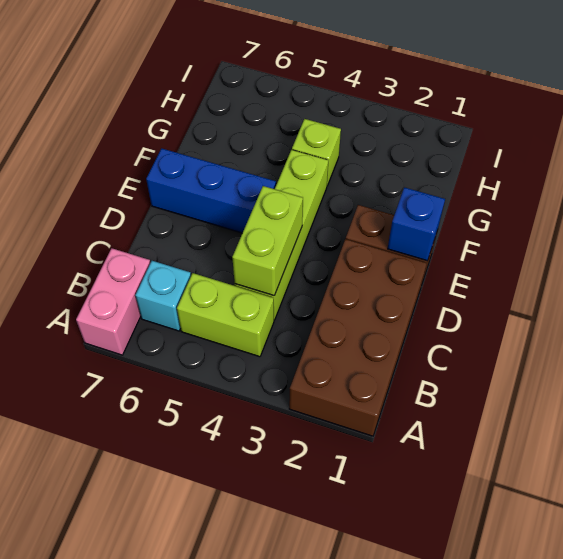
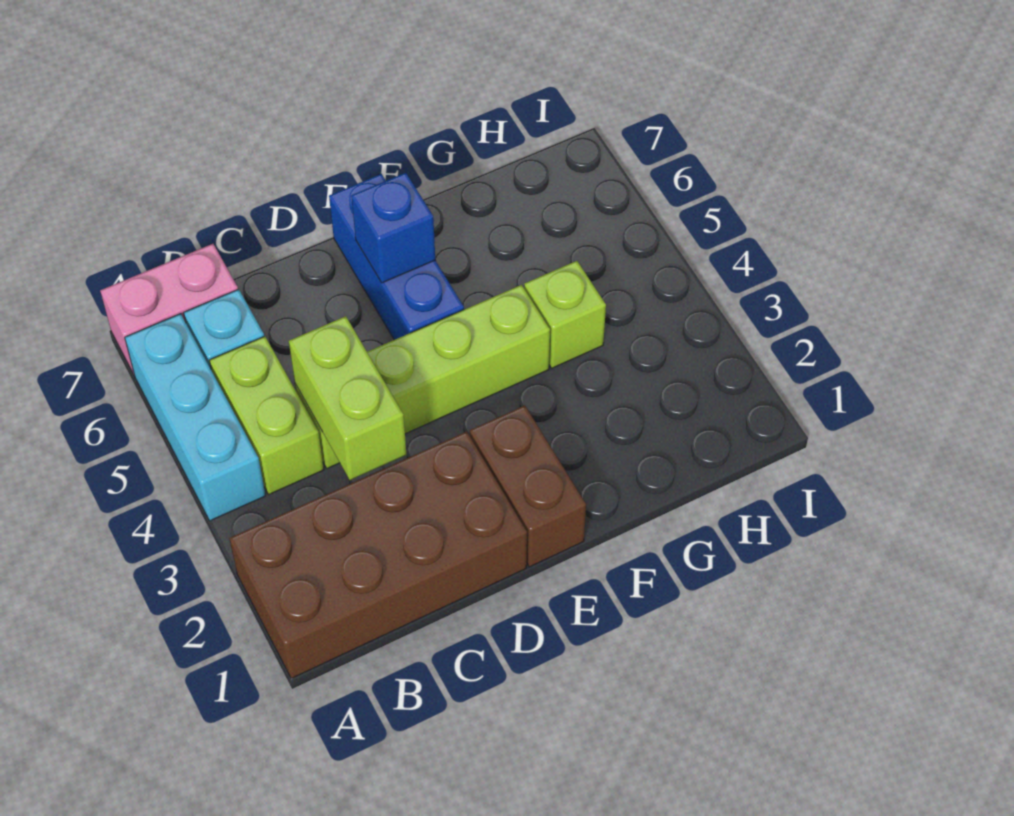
none -> cyan 1x3 brick [125,314,266,521]
lime 1x2 brick [232,186,303,296] -> lime 1x2 brick turned to [289,316,407,480]
blue 1x1 brick [388,187,445,261] -> blue 1x1 brick moved to [351,173,435,283]

